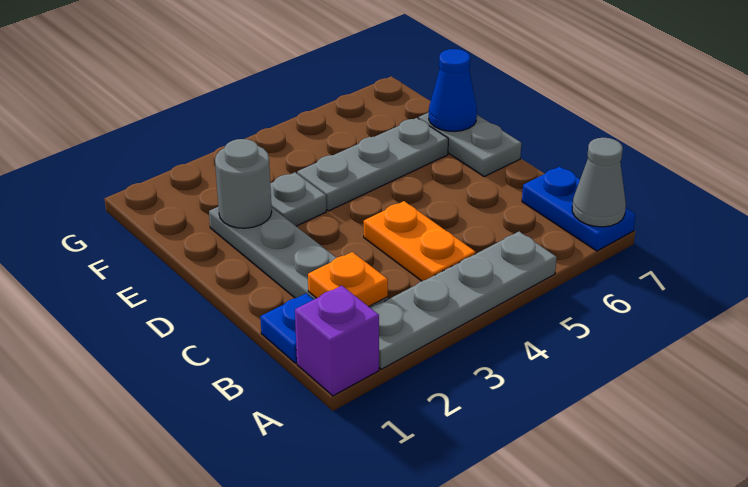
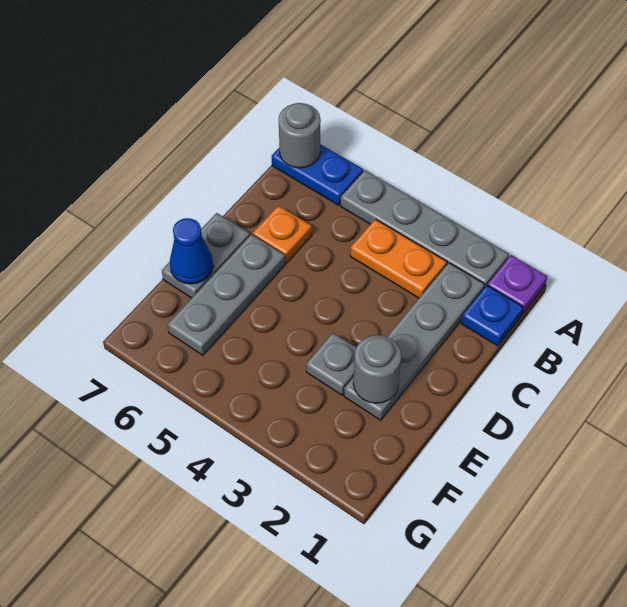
purple 1x1 brick [295,286,379,396] -> purple 1x1 plate [488,255,547,315]
blue 1x2 plate [522,167,636,251] -> blue 1x2 plate turned to [272,144,363,205]
grey 1x1 cone [572,138,626,227] -> grey 1x1 round brick [279,103,321,168]
orange 1x1 plate [308,252,388,307] -> orange 1x1 plate moved to [253,206,312,263]
orange 1x2 plate [364,201,476,281] -> orange 1x2 plate turned to [350,219,447,298]
grey 1x3 plate [297,118,448,211] -> grey 1x3 plate turned to [168,234,285,355]

